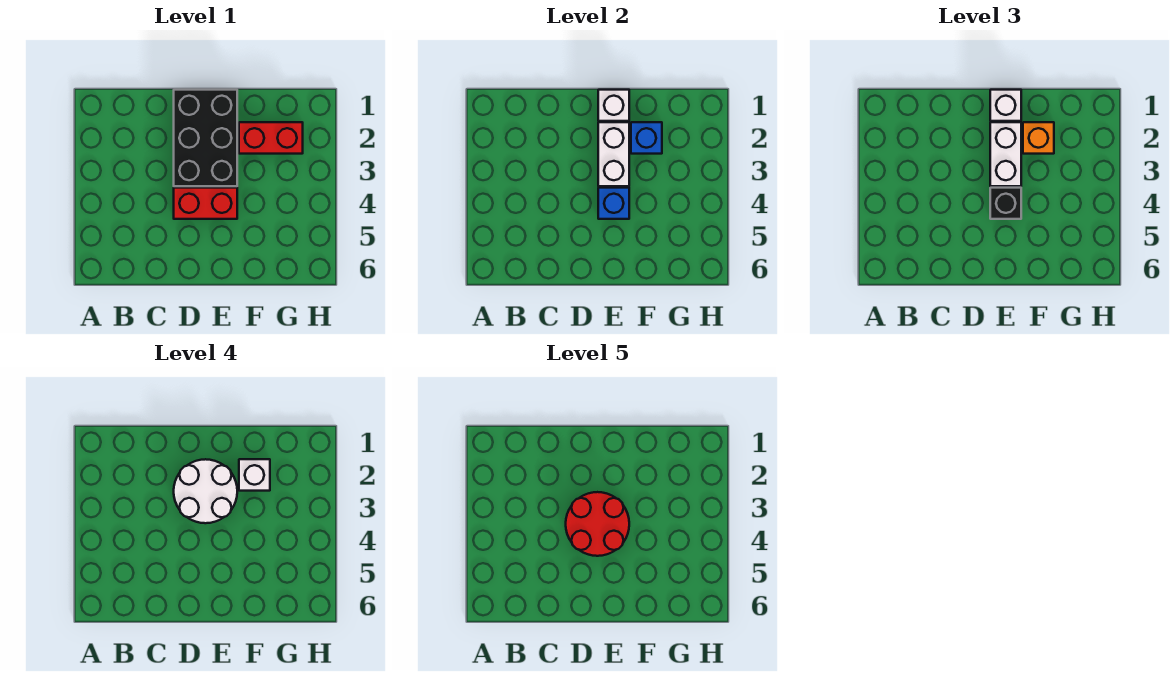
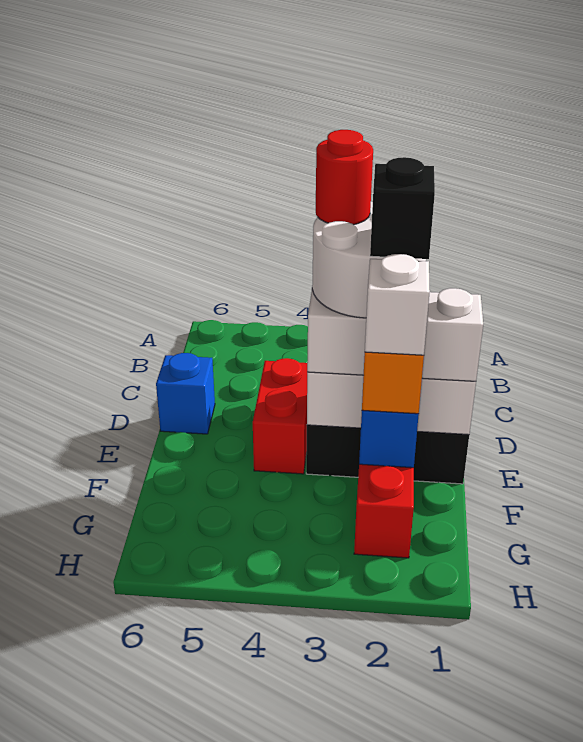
red 2x2 round brick [566,492,629,556] -> red 1x1 round brick [316,130,373,225]
blue 1x1 brick [598,188,629,219] -> blue 1x1 brick moved to [156,353,215,434]
black 1x1 brick [990,188,1021,219] -> black 1x1 brick moved to [370,157,435,259]

